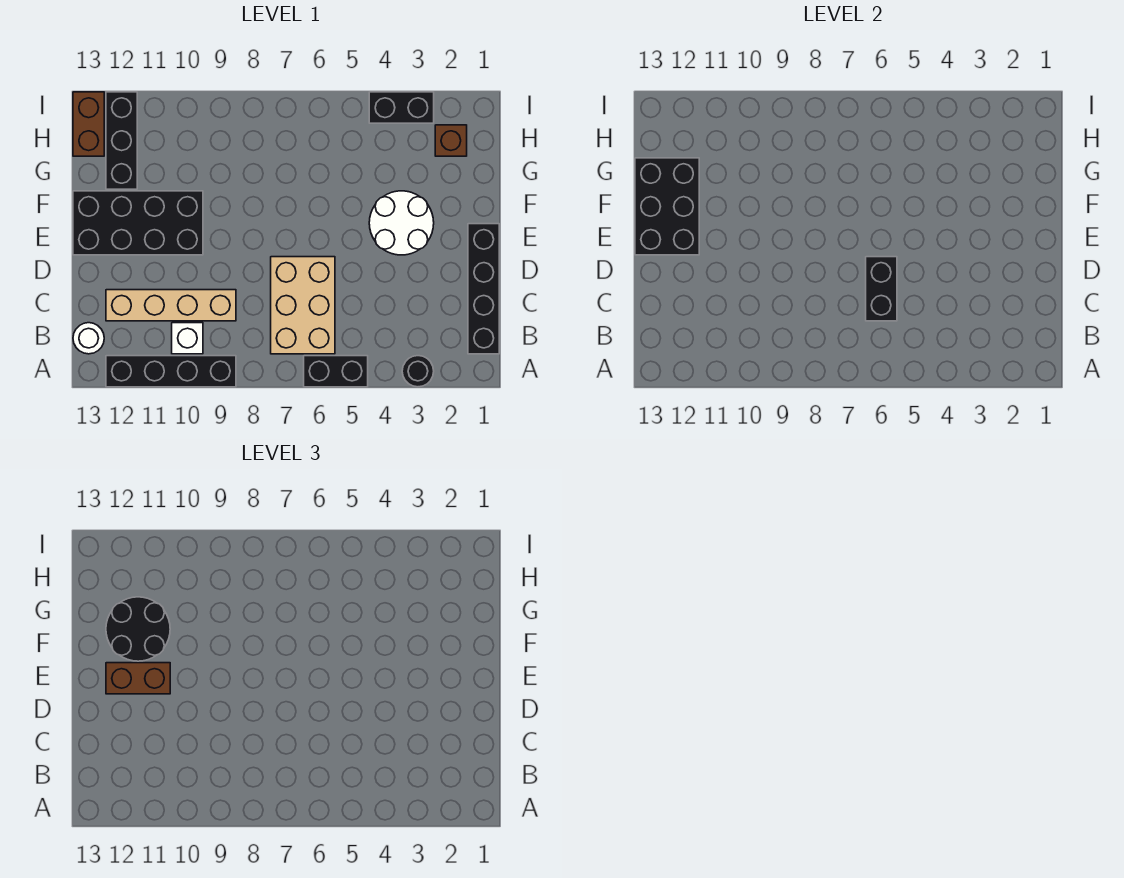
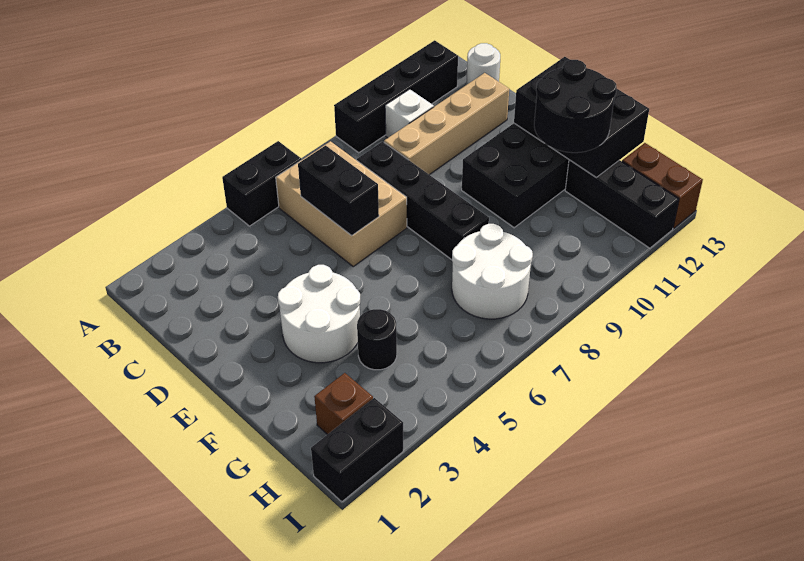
black 1x1 round brick [402,356,434,387] -> black 1x1 round brick moved to [357,309,397,370]
black 1x4 brick [468,224,499,354] -> black 1x4 brick moved to [357,142,489,260]
brown 1x2 brick [106,663,170,694] -> none
none -> white 2x2 round brick [452,224,533,319]
black 1x2 brick [369,92,434,123] -> black 1x2 brick moved to [311,398,403,502]

